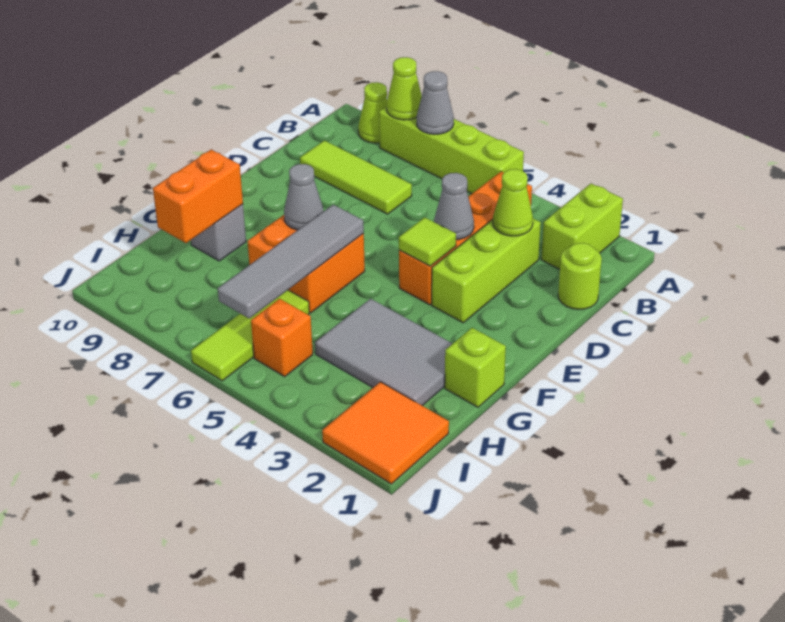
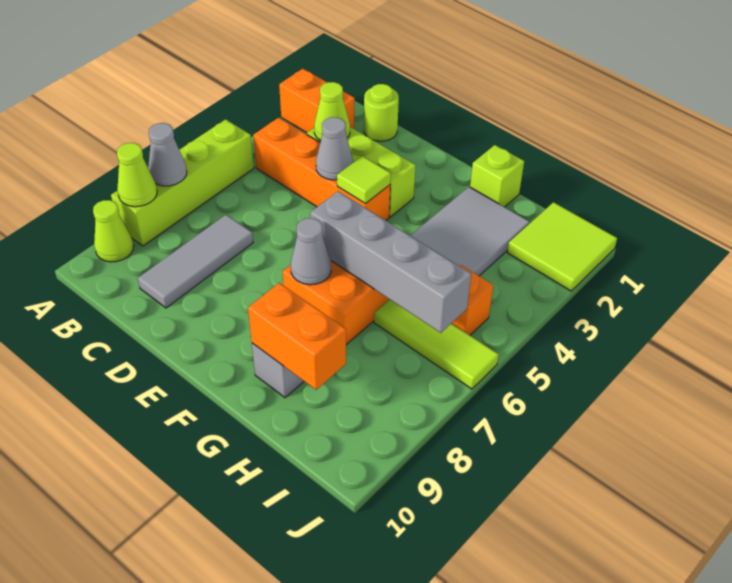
lime 1x2 brick [541,184,623,269] -> orange 1x2 brick [279,69,355,133]
lime 1x3 tile [300,140,412,214] -> grey 1x3 tile [138,215,253,308]
grey 1x4 tile [218,205,364,318] -> grey 1x4 brick [310,191,471,333]
orange 2x2 tile [322,382,449,484] -> lime 2x2 tile [507,202,617,291]

